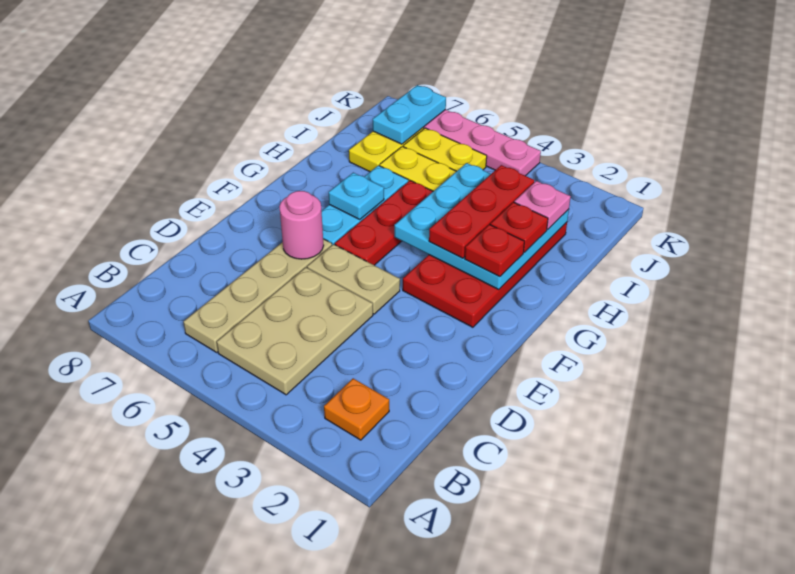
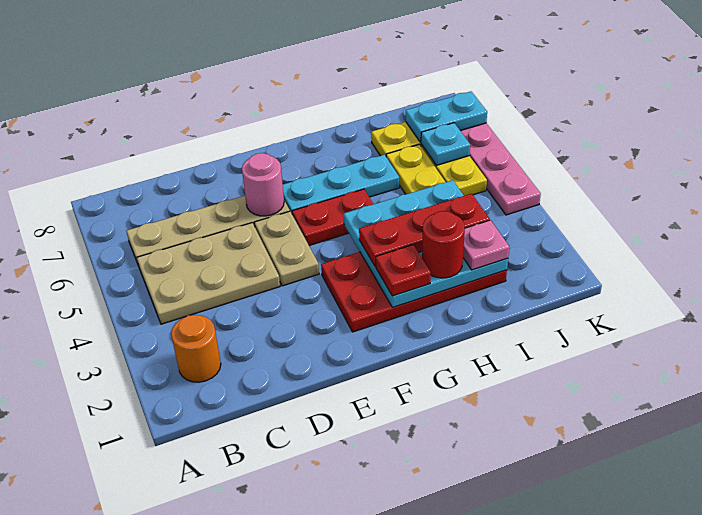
orange 1x1 plate [324,378,389,440] -> orange 1x1 round brick [171,315,221,382]
red 1x3 plate [335,181,433,265] -> red 1x2 plate [292,189,373,246]
cyan 1x1 plate [329,173,384,219] -> cyan 1x1 plate moved to [421,123,470,165]
red 1x1 plate [490,202,548,253] -> red 1x1 round brick [422,211,465,278]

